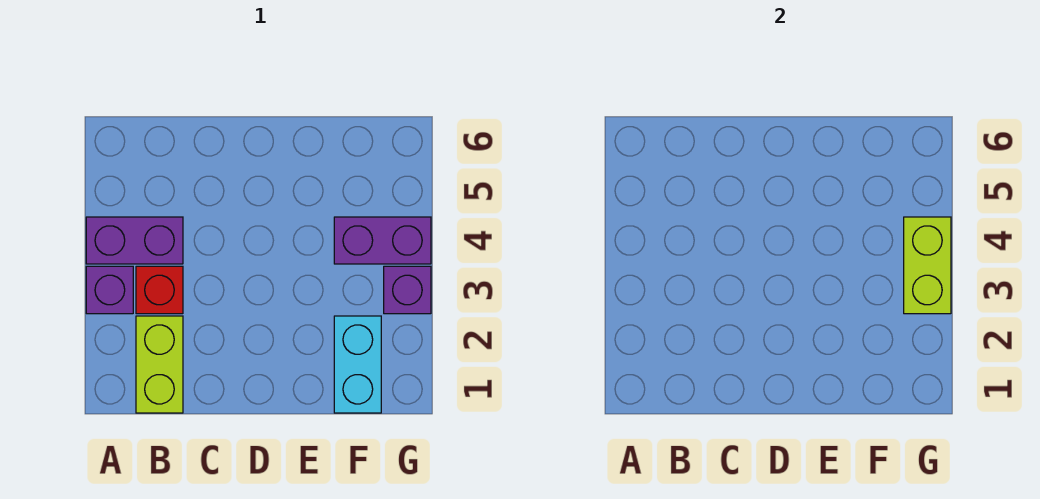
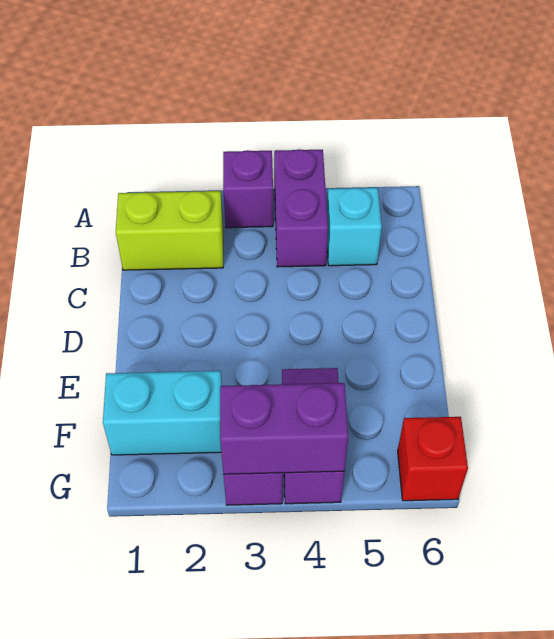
red 1x1 brick [136,266,183,314] -> red 1x1 brick moved to [398,417,468,501]
none -> cyan 1x1 brick [327,188,382,266]
lime 1x2 brick [904,217,951,314] -> purple 1x2 brick [220,383,348,474]

